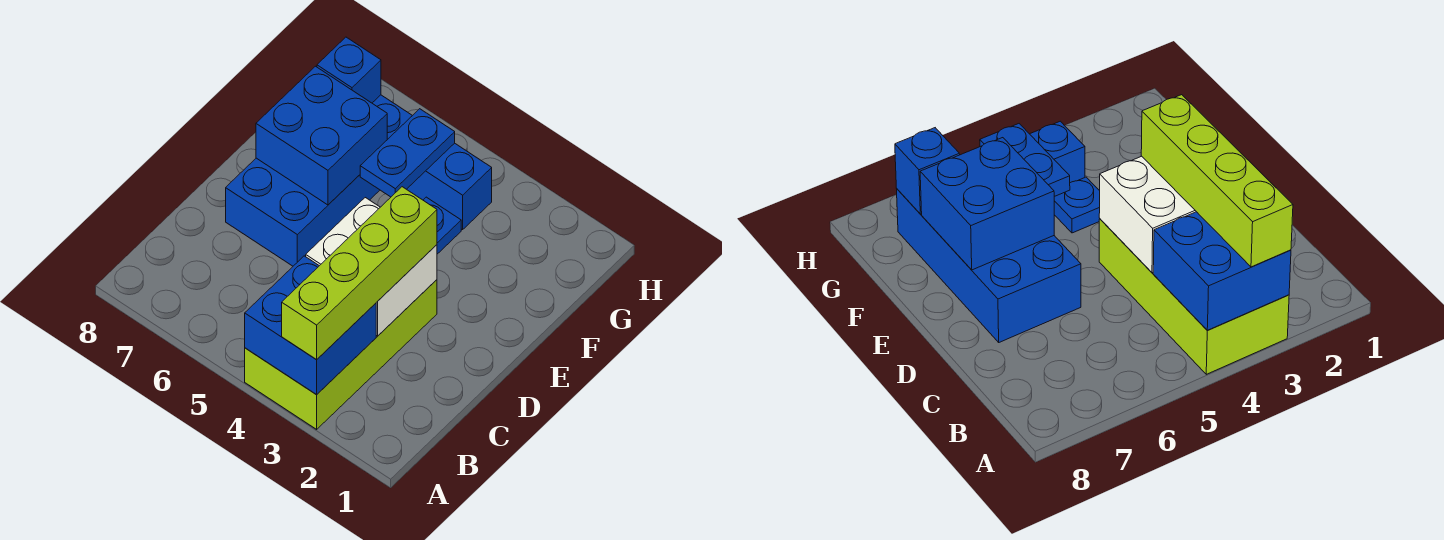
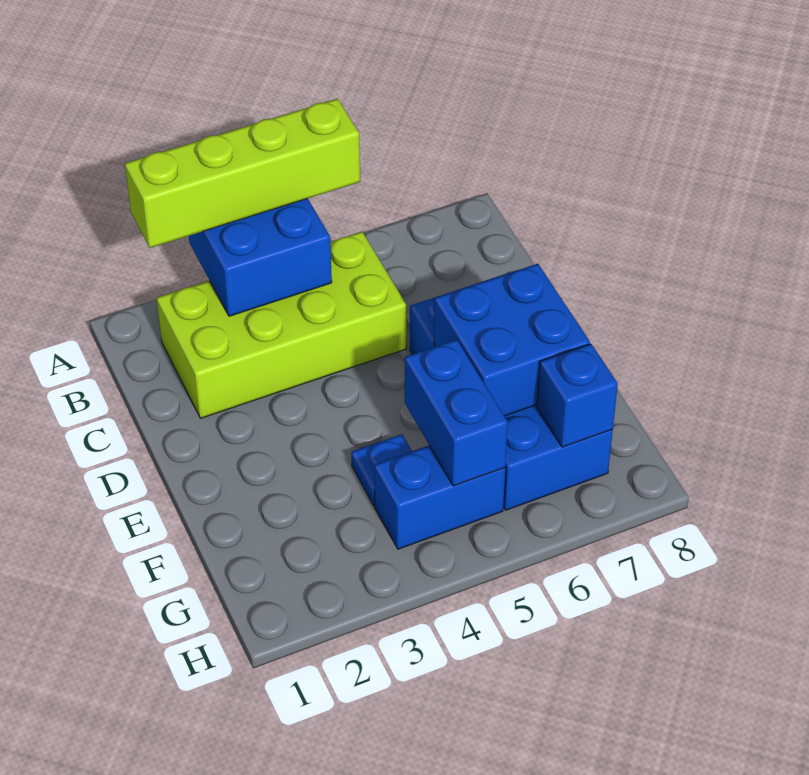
lime 2x4 brick [245,280,437,429] -> lime 2x4 brick turned to [156,232,406,418]
lime 1x4 brick [282,187,437,360] -> lime 1x4 brick turned to [125,99,360,248]
white 2x2 brick [306,198,437,336] -> none
blue 1x2 plate [360,109,455,197] -> blue 1x2 brick [405,339,508,486]

